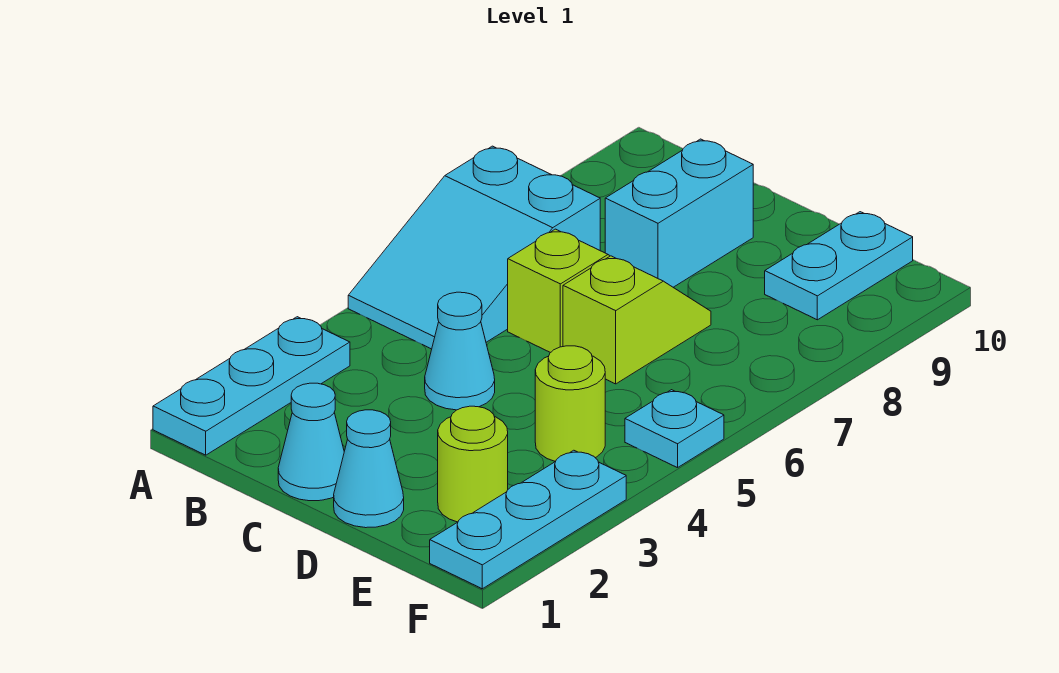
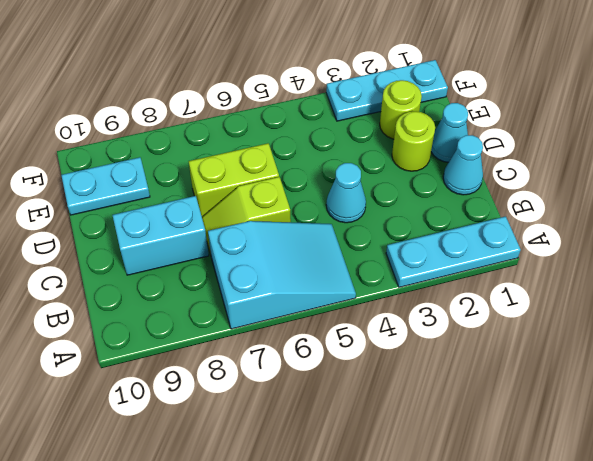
lime 1x2 slope [563,256,711,384] -> lime 1x2 brick [189,143,279,216]
lime 1x1 round brick [535,346,605,462] -> lime 1x1 round brick moved to [392,111,435,171]
cyan 1x1 plate [625,390,724,468] -> none

